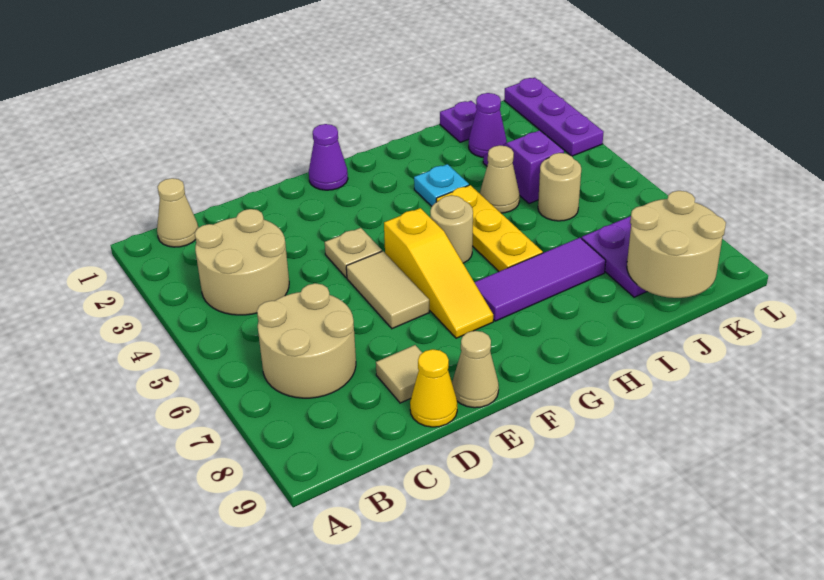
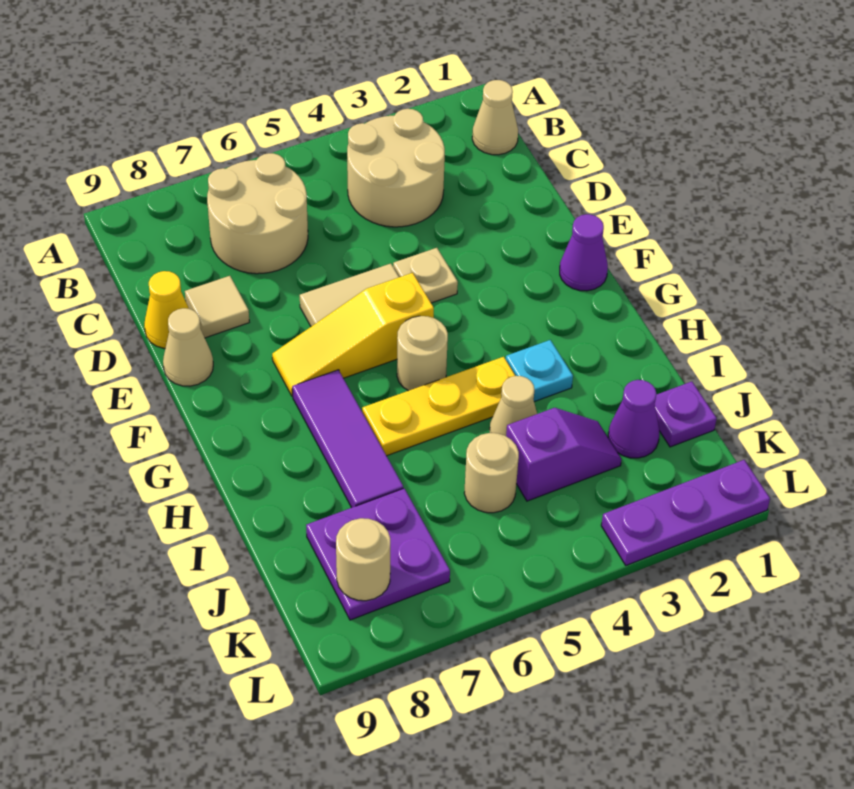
tan 2x2 round brick [627,191,726,298] -> tan 1x1 round brick [336,518,390,601]

